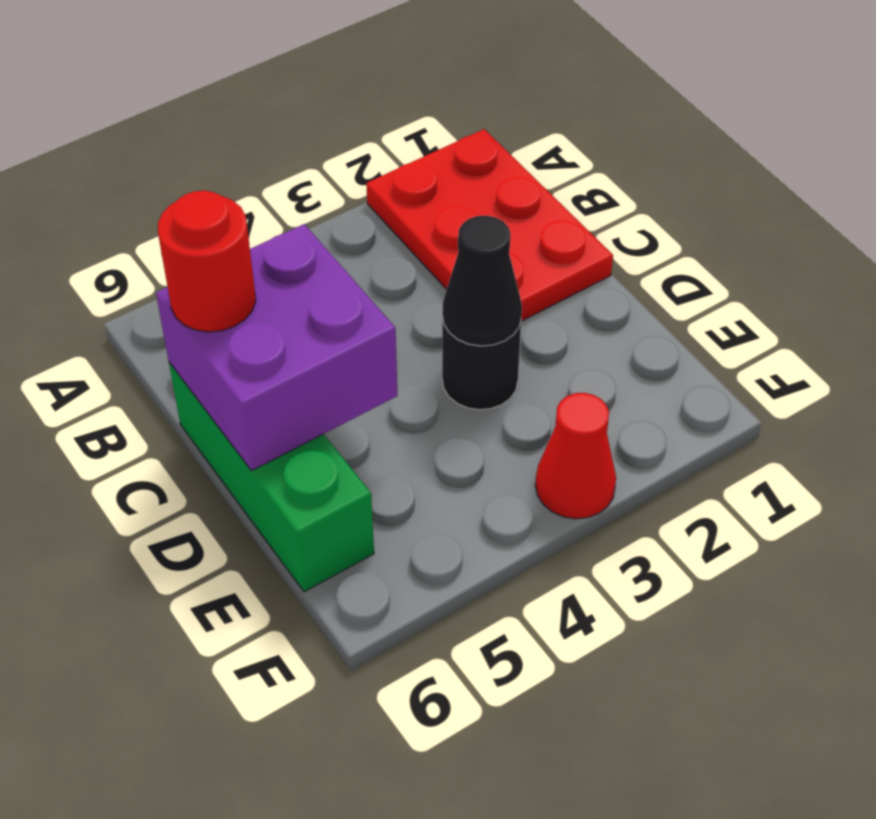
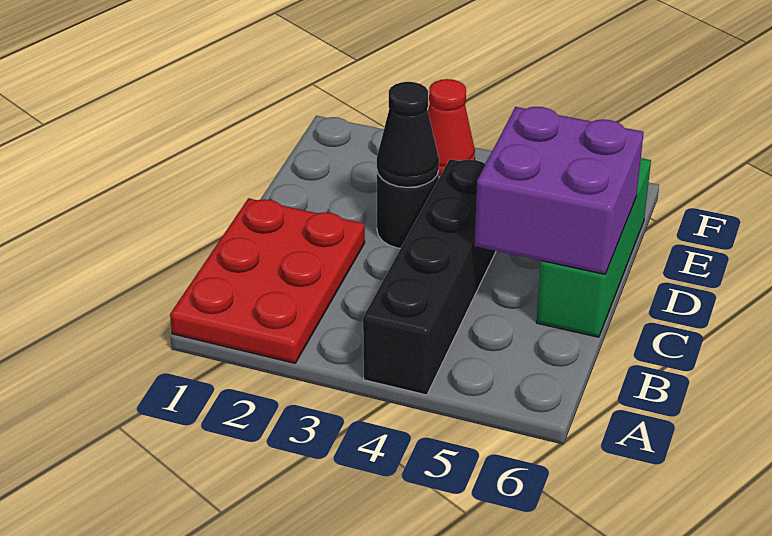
none -> black 1x4 brick [363,159,496,395]
red 1x1 round brick [158,191,256,332] -> none

